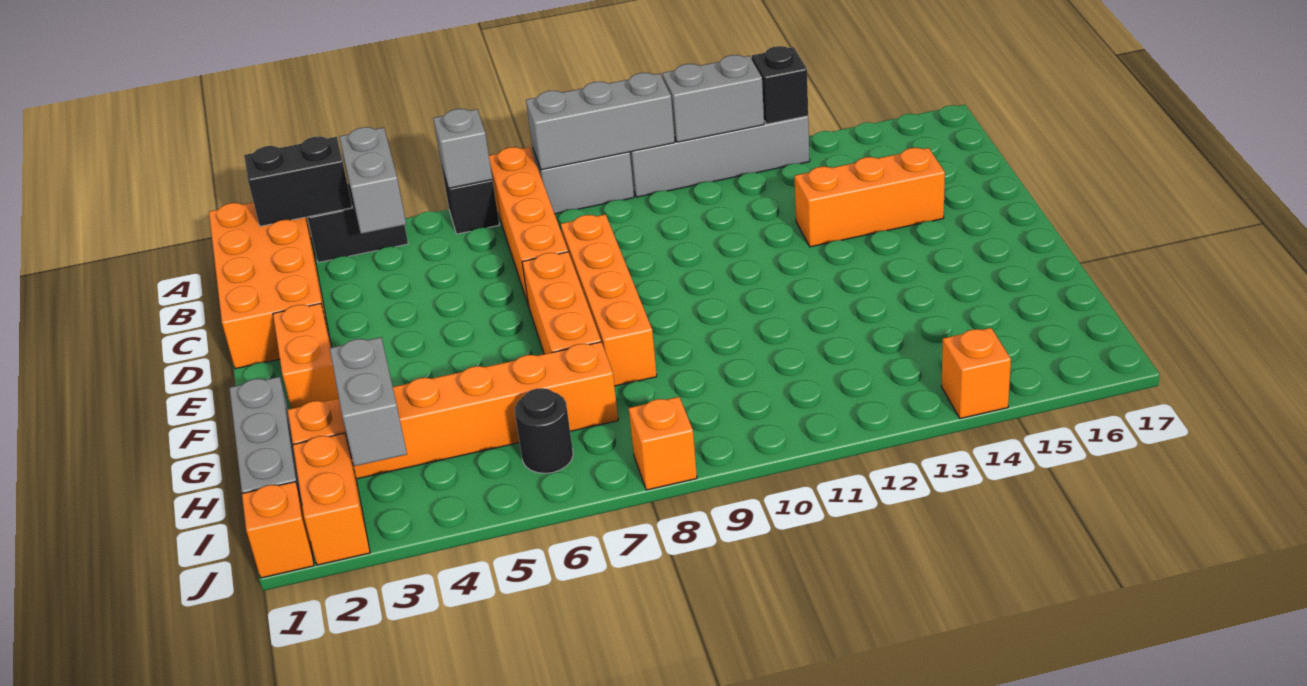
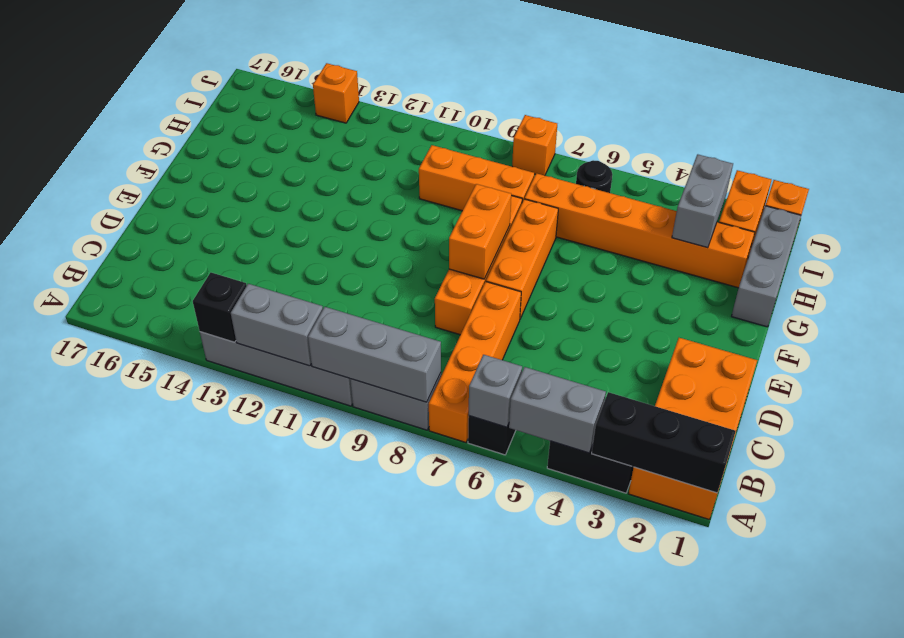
black 1x2 brick [244,136,352,226] -> black 1x3 brick [592,392,736,493]
grey 1x2 brick [339,127,406,234] -> grey 1x2 brick turned to [509,367,606,453]
orange 1x3 brick [795,148,945,247] -> orange 1x3 brick moved to [419,145,534,211]
orange 1x2 brick [273,303,339,409] -> orange 1x2 brick moved to [449,184,511,279]

